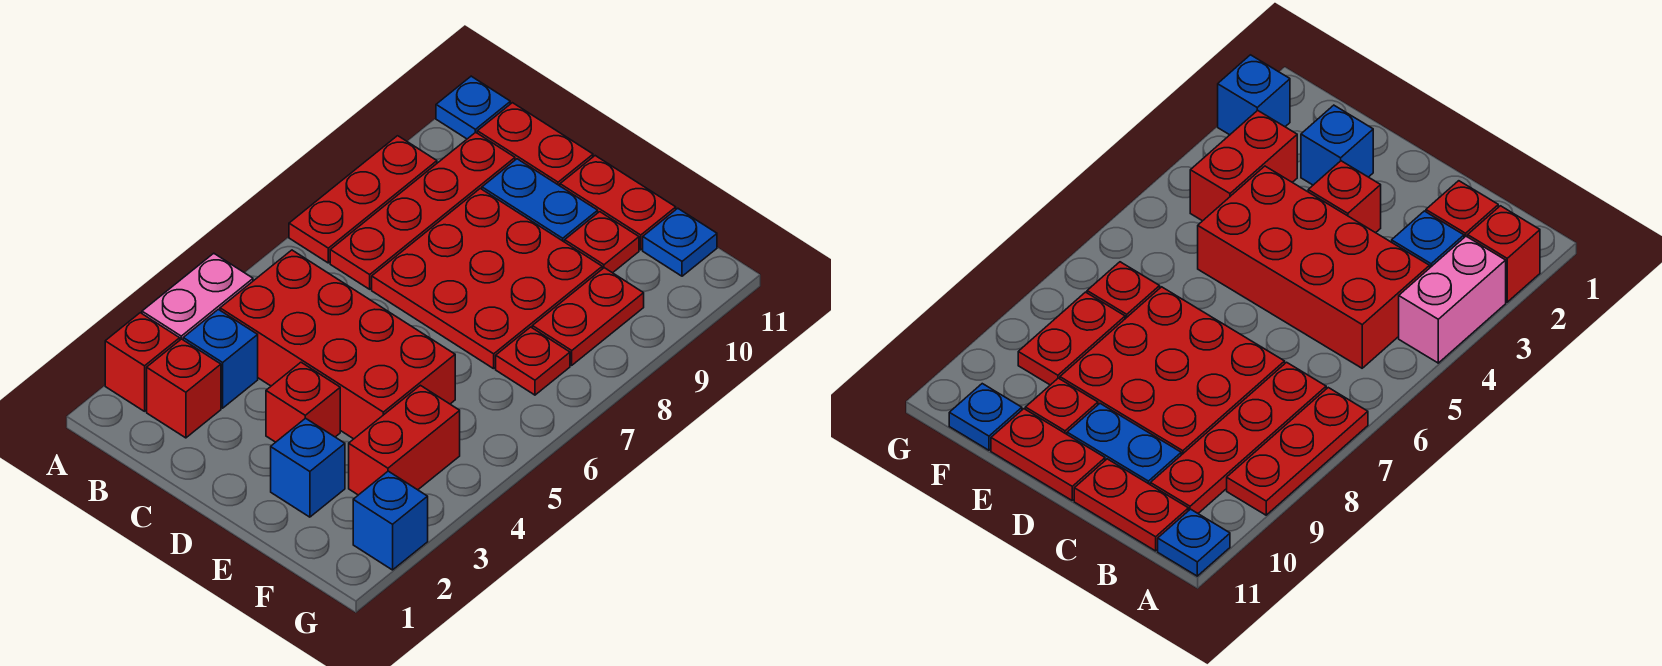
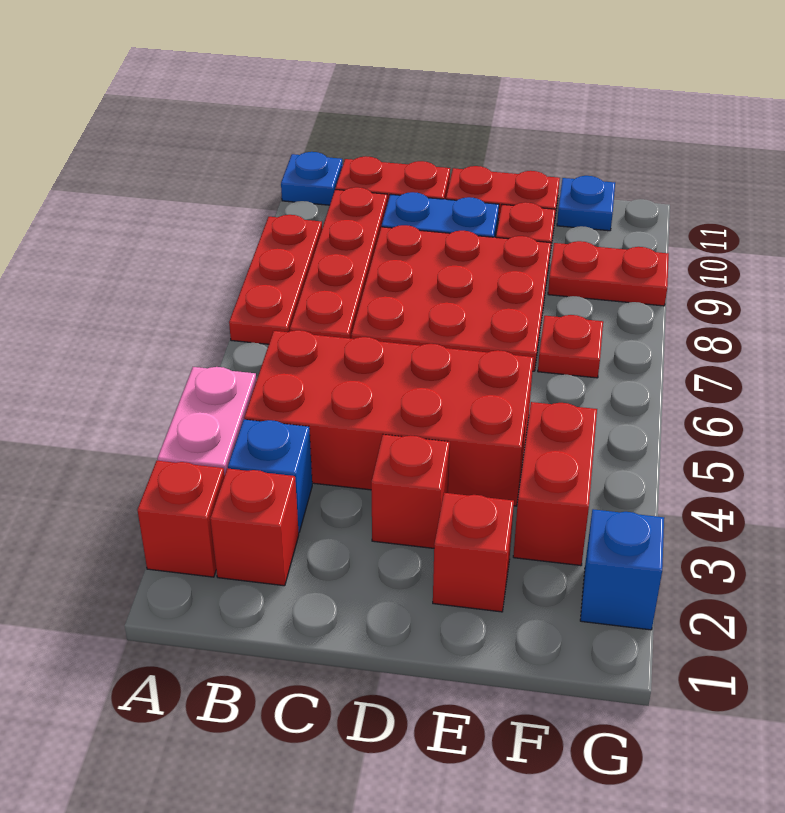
blue 1x1 brick [271,418,345,517] -> red 1x1 brick [433,493,514,612]
red 1x2 plate [532,268,644,365] -> red 1x2 plate turned to [548,241,669,306]

